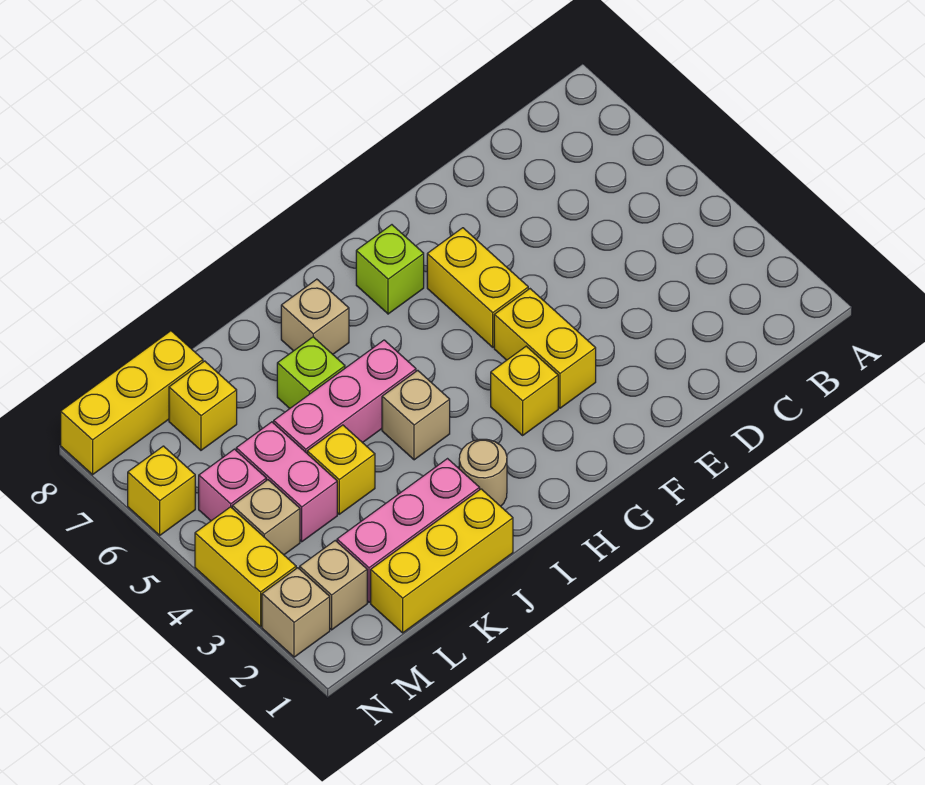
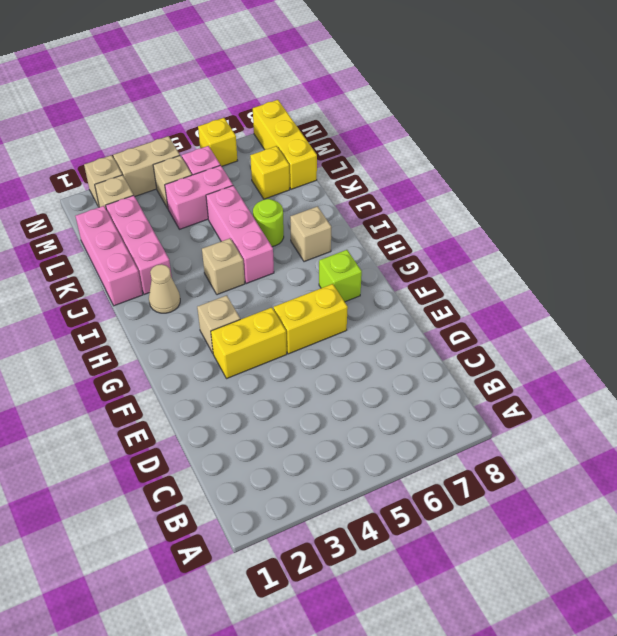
yellow 1x1 brick [491,346,558,435] -> tan 1x1 brick [197,295,240,353]
tan 1x1 round brick [459,439,507,506] -> tan 1x1 cone [149,264,180,313]
yellow 1x3 brick [371,489,513,633] -> pink 1x3 brick [76,206,143,306]
lime 1x1 brick [277,337,345,408] -> lime 1x1 round brick [253,199,284,247]
yellow 1x1 brick [307,425,375,514] -> none
yellow 1x2 brick [195,507,296,627] -> tan 1x2 brick [113,136,180,196]

